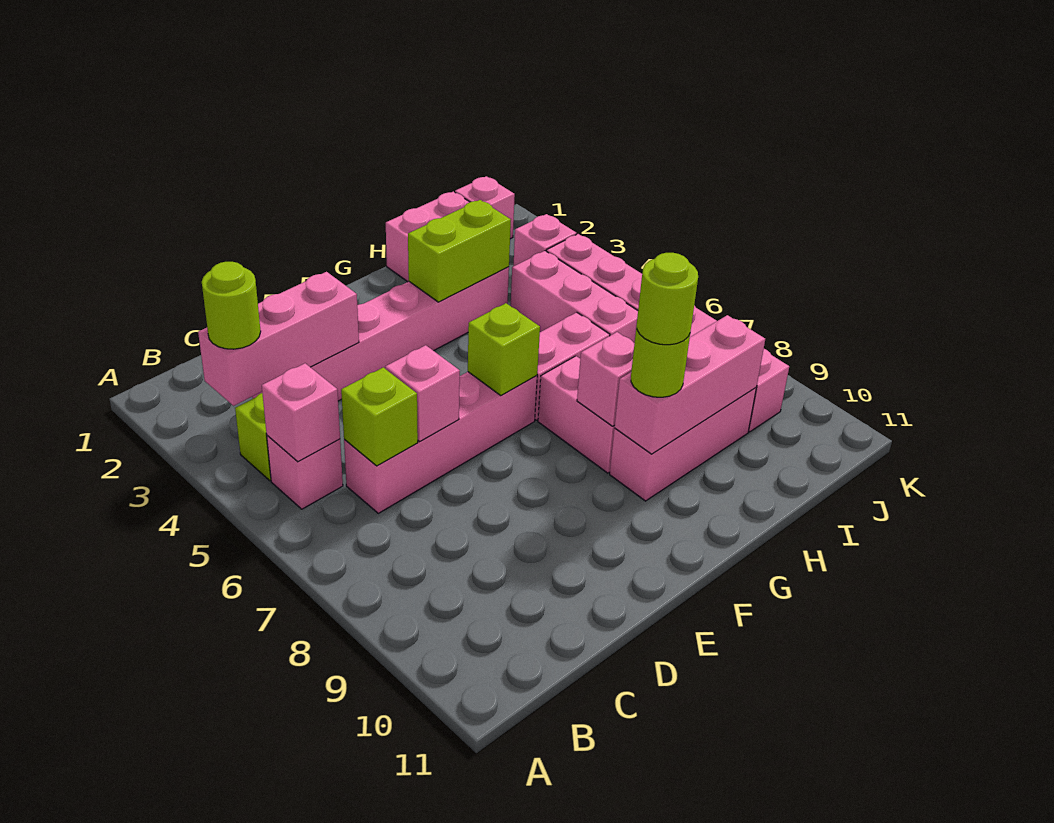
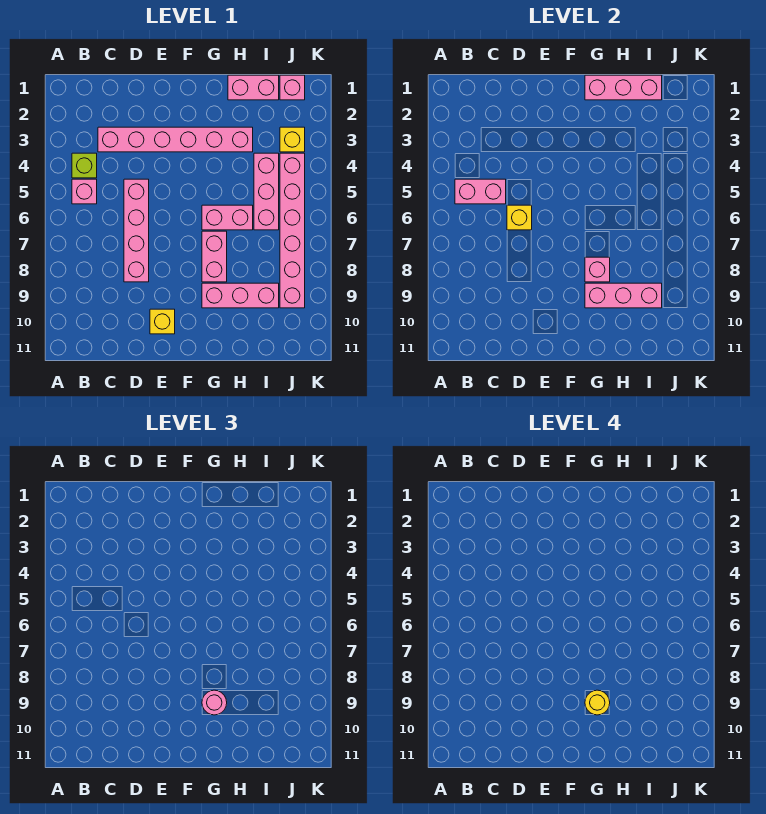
pink 1x3 brick [198,272,359,406] -> pink 1x3 brick moved to [585,75,662,100]
lime 1x1 round brick [202,262,261,349] -> none
pink 1x1 brick [262,363,340,462] -> pink 1x2 brick [455,179,506,204]
pink 1x4 brick [344,372,537,513] -> pink 1x4 brick turned to [124,179,149,282]
lime 1x1 brick [341,367,418,466] -> none
pink 1x1 brick [385,345,460,441] -> yellow 1x1 brick [507,205,532,230]
none -> yellow 1x1 brick [150,309,175,334]
lime 1x1 brick [468,303,540,395] -> none
lime 1x2 brick [408,200,511,302] -> none
lime 1x1 round brick [631,326,690,397] -> pink 1x1 round brick [202,690,227,715]
lime 1x1 round brick [637,253,698,345] -> yellow 1x1 round brick [585,690,610,715]
pink 1x1 brick [513,214,577,266] -> yellow 1x1 brick [280,127,305,152]

